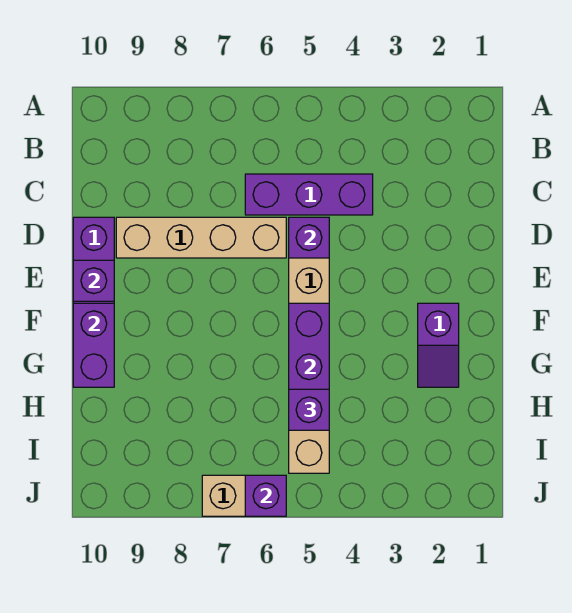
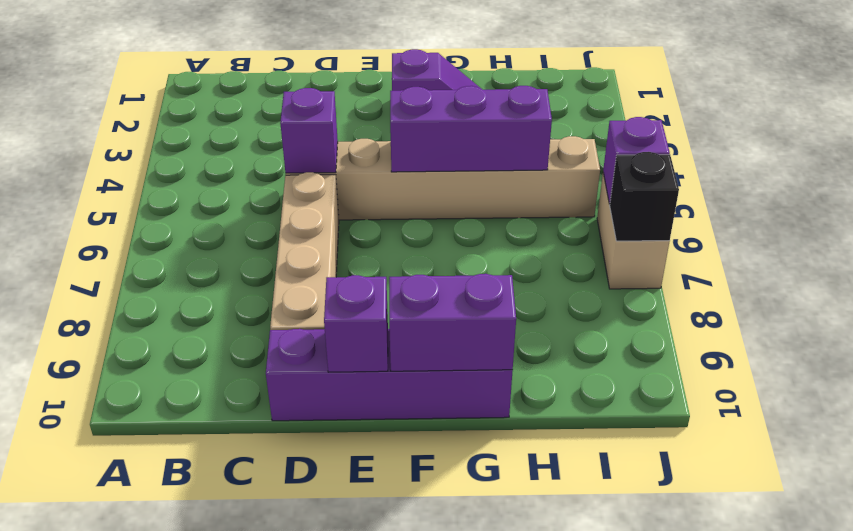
purple 1x3 brick [245,174,373,215] -> none
purple 1x1 brick [289,389,329,430] -> none
none -> black 1x1 brick [610,152,679,241]

